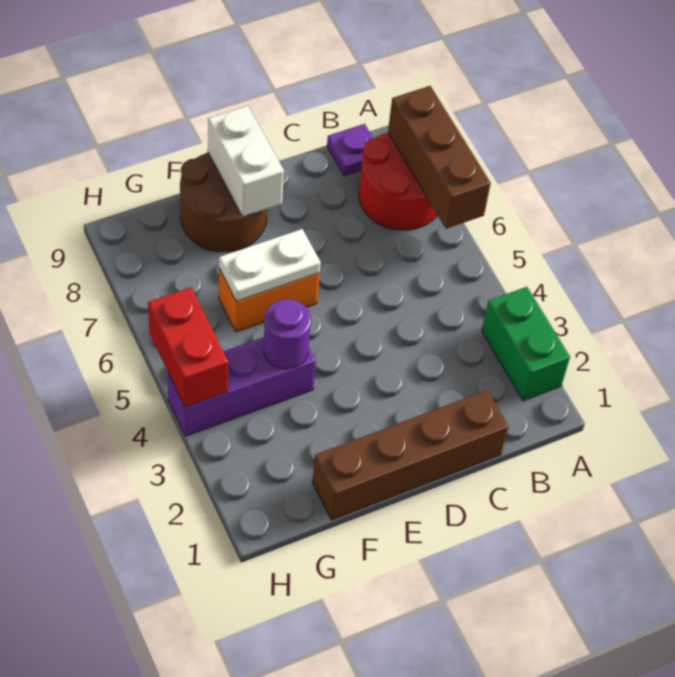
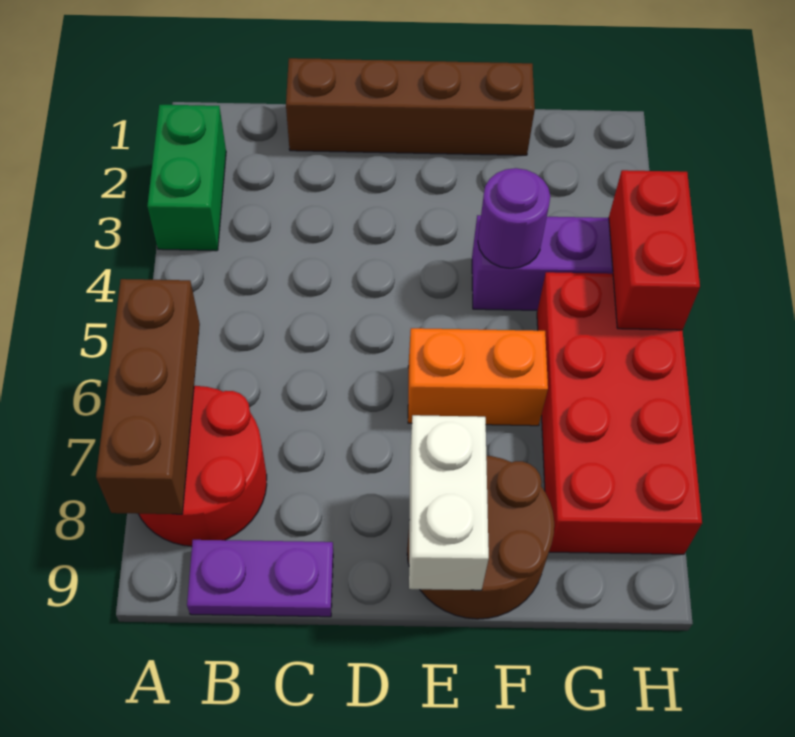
purple 1x1 plate [327,124,373,176] -> purple 1x2 plate [187,540,333,617]
white 1x2 plate [219,229,321,301] -> none
none -> red 2x4 brick [537,272,702,554]

